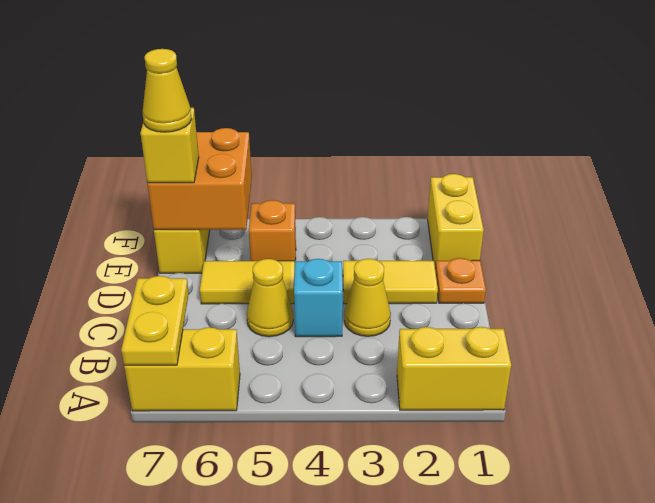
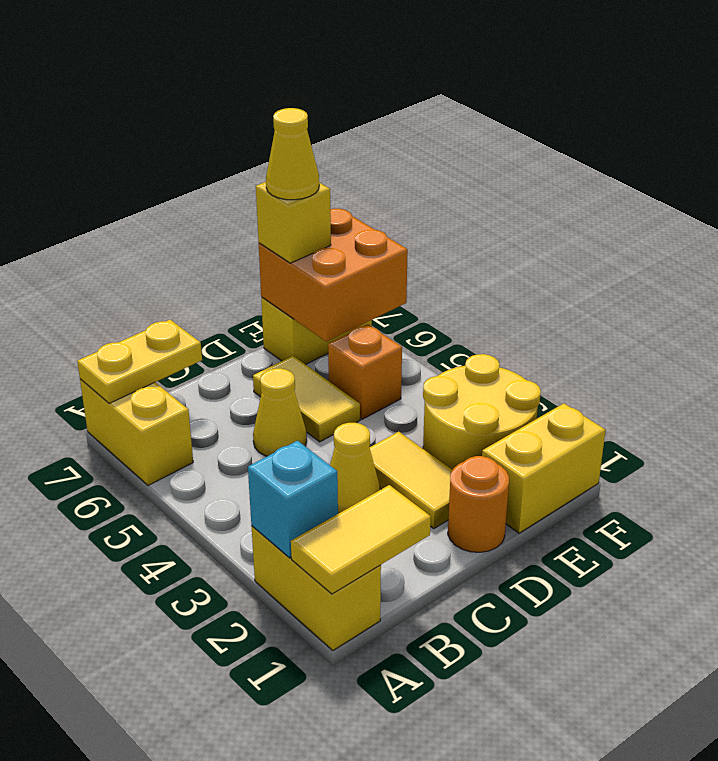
none -> yellow 1x2 tile [291,485,431,594]
cyan 1x1 brick [294,259,343,337] -> cyan 1x1 brick moved to [248,441,338,558]
orange 1x1 plate [435,258,486,303] -> orange 1x1 round brick [448,456,509,552]
none -> yellow 2x2 round brick [423,354,541,470]

